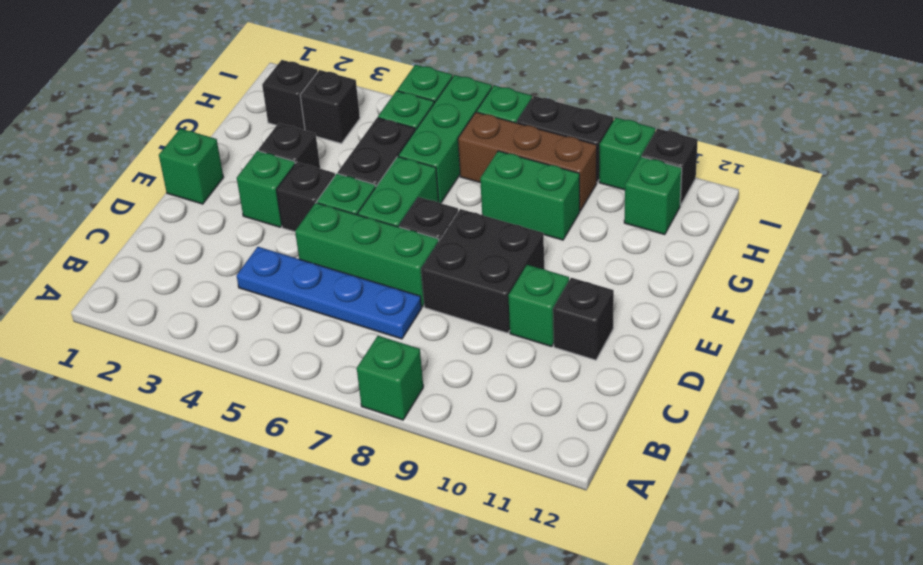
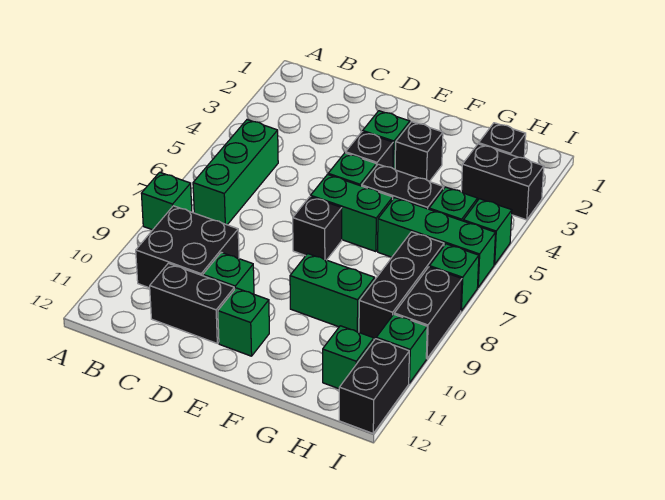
blue 1x4 plate [237,247,421,339] -> none
green 1x3 brick [295,203,439,307] -> green 1x3 brick moved to [193,120,278,225]
black 2x2 brick [421,209,544,333] -> black 2x2 brick moved to [136,206,239,288]
black 1x1 brick [553,278,614,360] -> black 1x2 brick [150,263,235,343]
green 1x1 brick [159,129,223,204] -> green 1x1 brick moved to [218,288,269,356]
green 1x2 brick [480,151,580,240] -> green 1x2 brick turned to [290,254,375,332]
black 1x1 brick [300,70,360,144] -> black 1x2 brick [461,144,544,220]
brown 1x3 brick [458,112,597,211] -> black 1x3 brick [359,232,444,340]
black 1x1 brick [642,129,698,205] -> black 1x2 brick [339,339,409,433]

